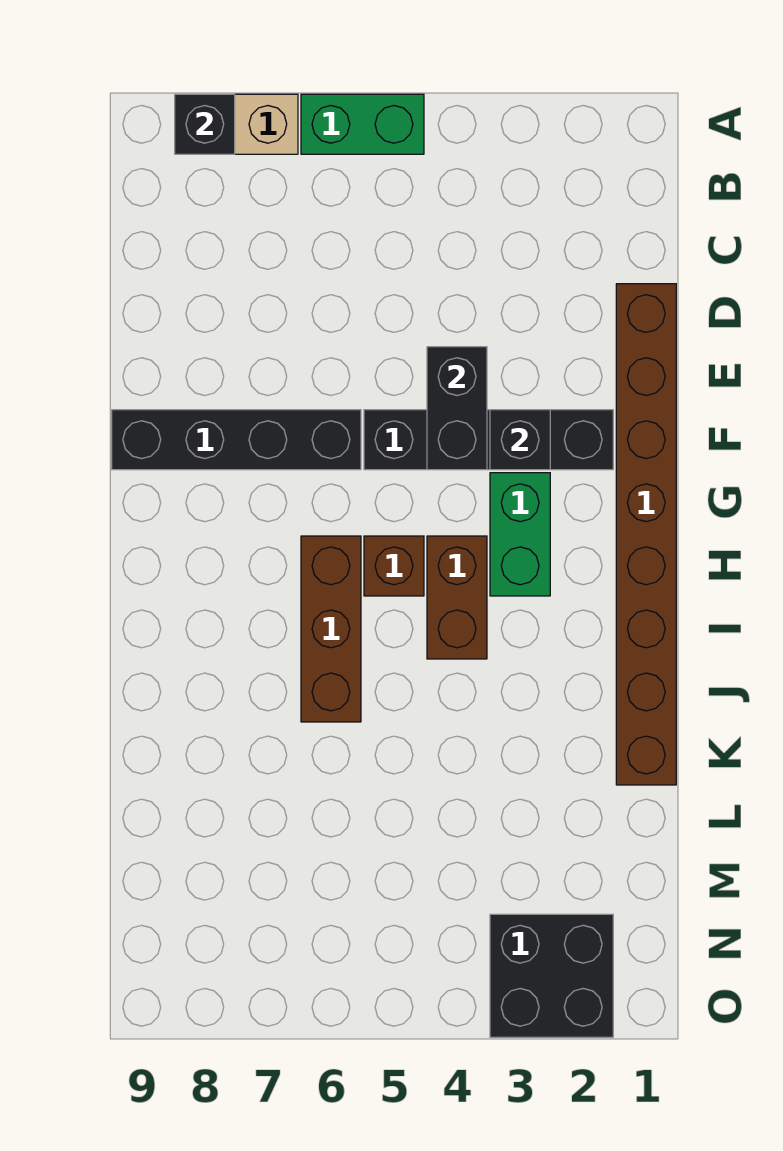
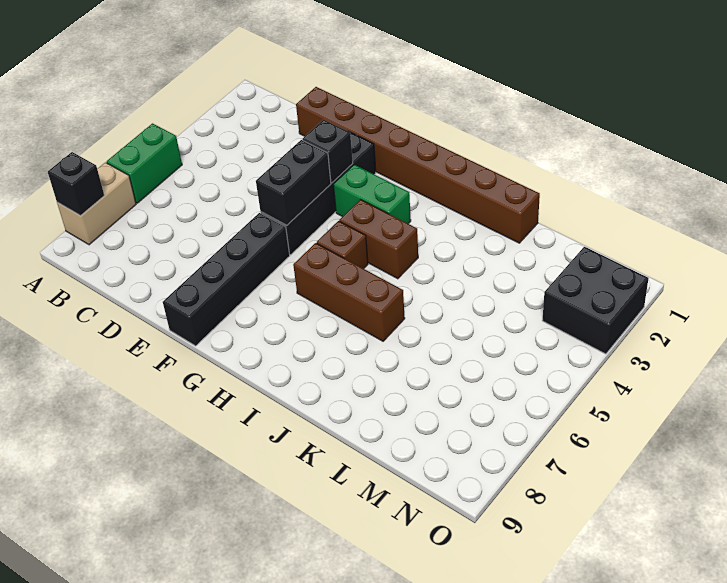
black 1x2 brick [427,347,487,470] -> black 1x2 brick turned to [256,140,331,225]

